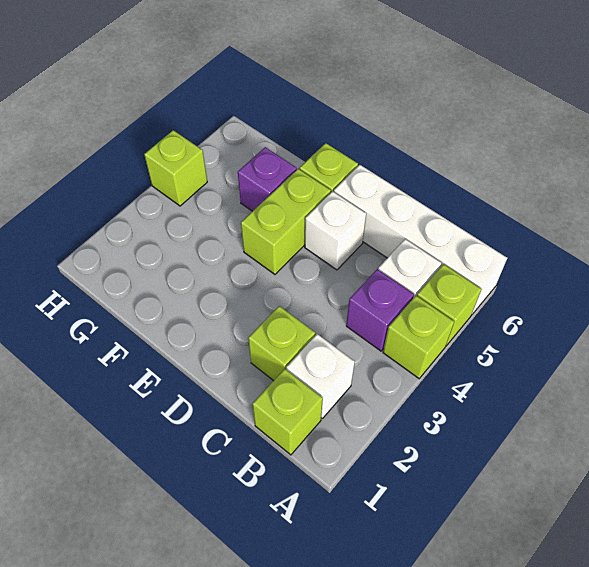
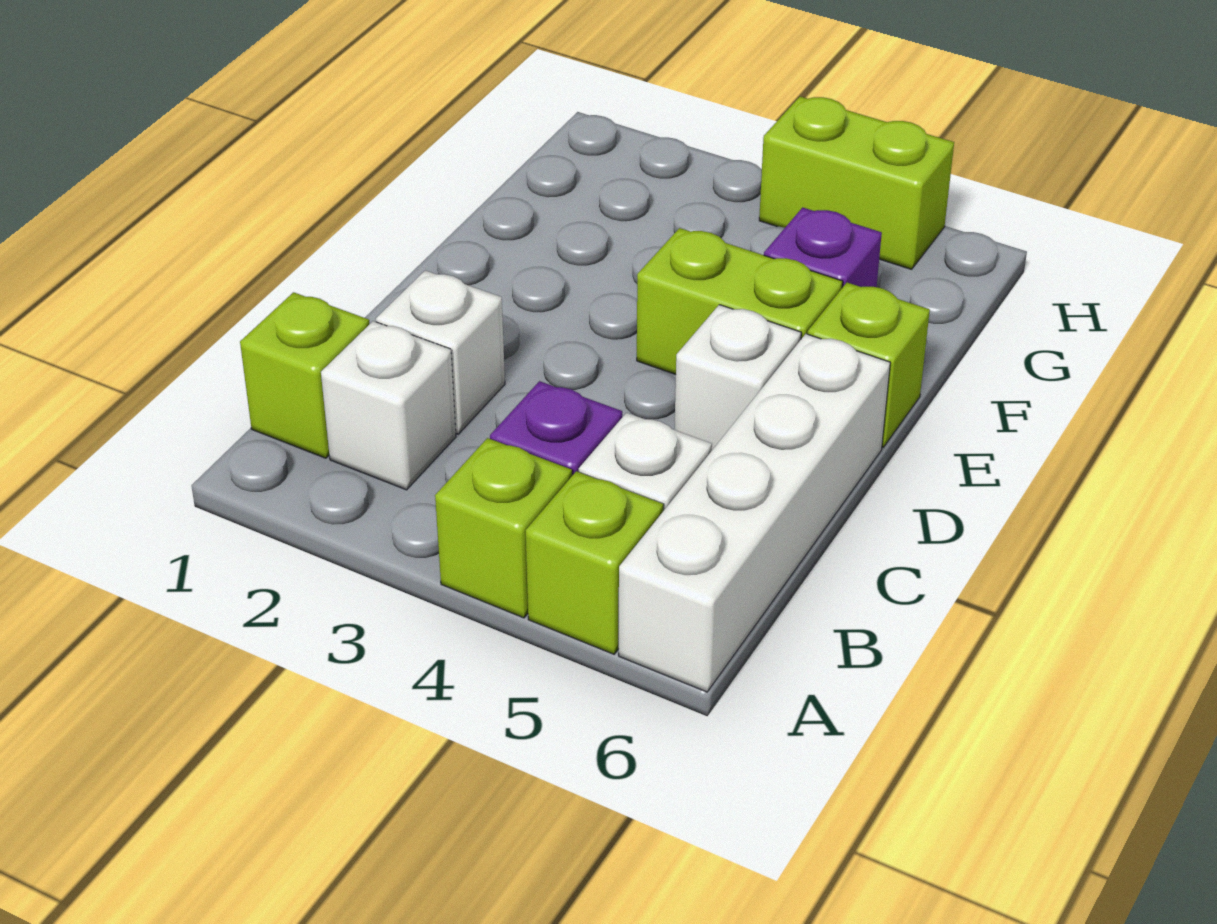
lime 1x1 brick [248,306,315,381] -> white 1x1 brick [376,270,505,434]
lime 1x1 brick [144,130,207,206] -> lime 1x2 brick [759,97,954,269]

